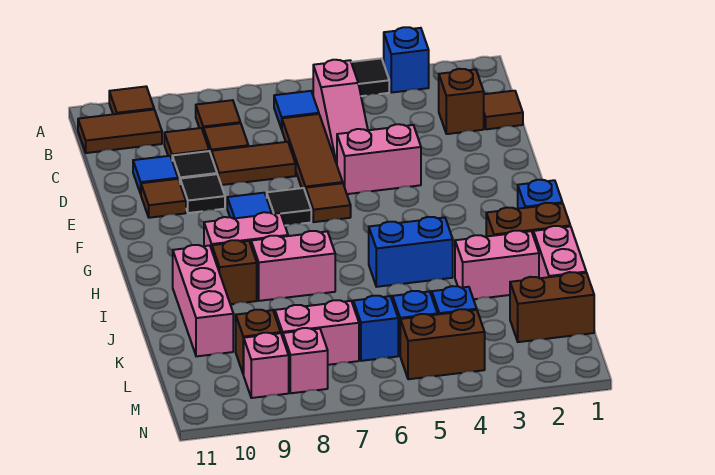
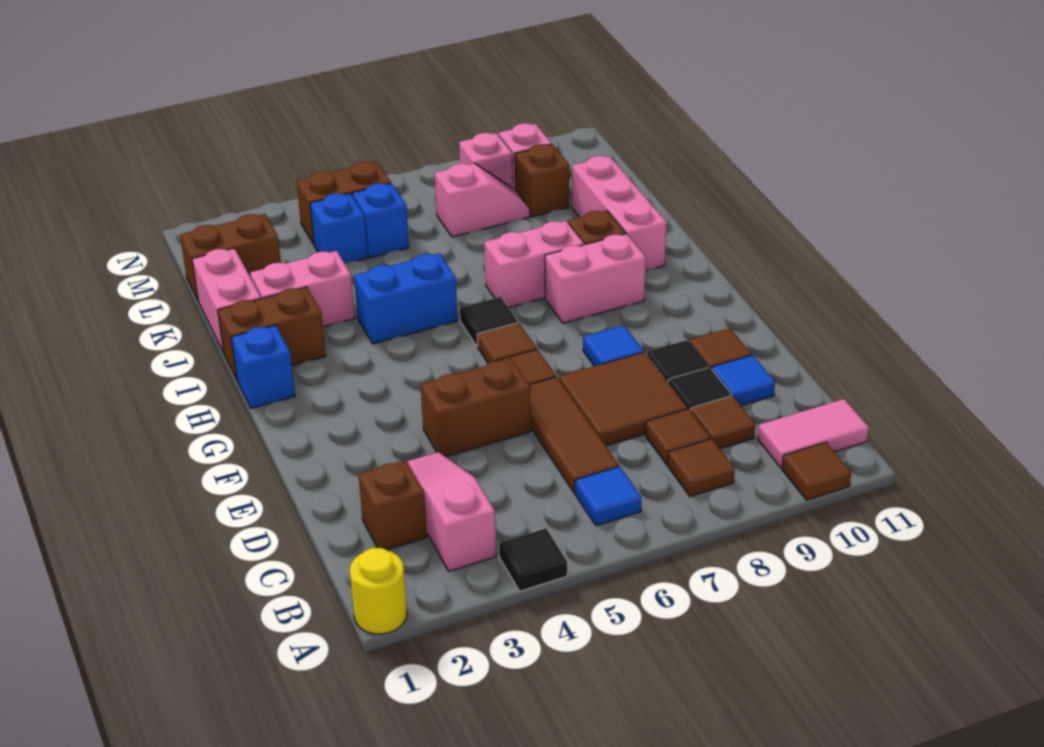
none -> yellow 1x1 round brick [350,548,407,634]
blue 1x1 brick [384,27,429,93] -> none
pink 1x3 slope [313,60,368,164] -> pink 1x3 slope moved to [407,452,496,571]
brown 1x2 tile [78,110,162,153] -> pink 1x2 tile [758,399,869,468]
brown 1x1 tile [484,91,523,129] -> brown 1x1 tile moved to [477,323,537,363]
brown 1x2 tile [211,142,296,185] -> brown 2x2 tile [559,352,687,446]
pink 1x2 brick [337,124,421,194] -> brown 1x2 brick [421,359,531,457]
black 1x1 tile [267,188,311,226] -> black 1x1 tile moved to [460,297,518,347]
blue 1x1 brick [353,296,398,361] -> none
pink 1x2 brick [275,300,359,365] -> pink 1x2 slope [435,163,530,237]

